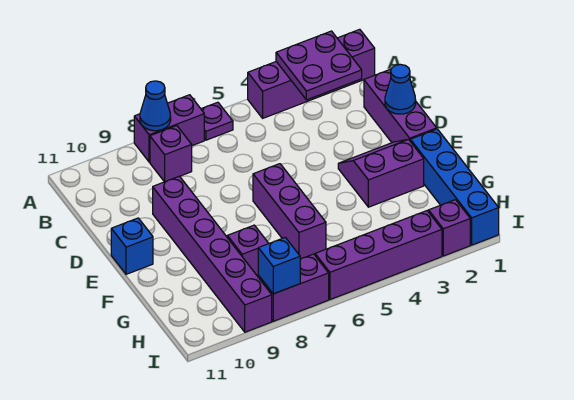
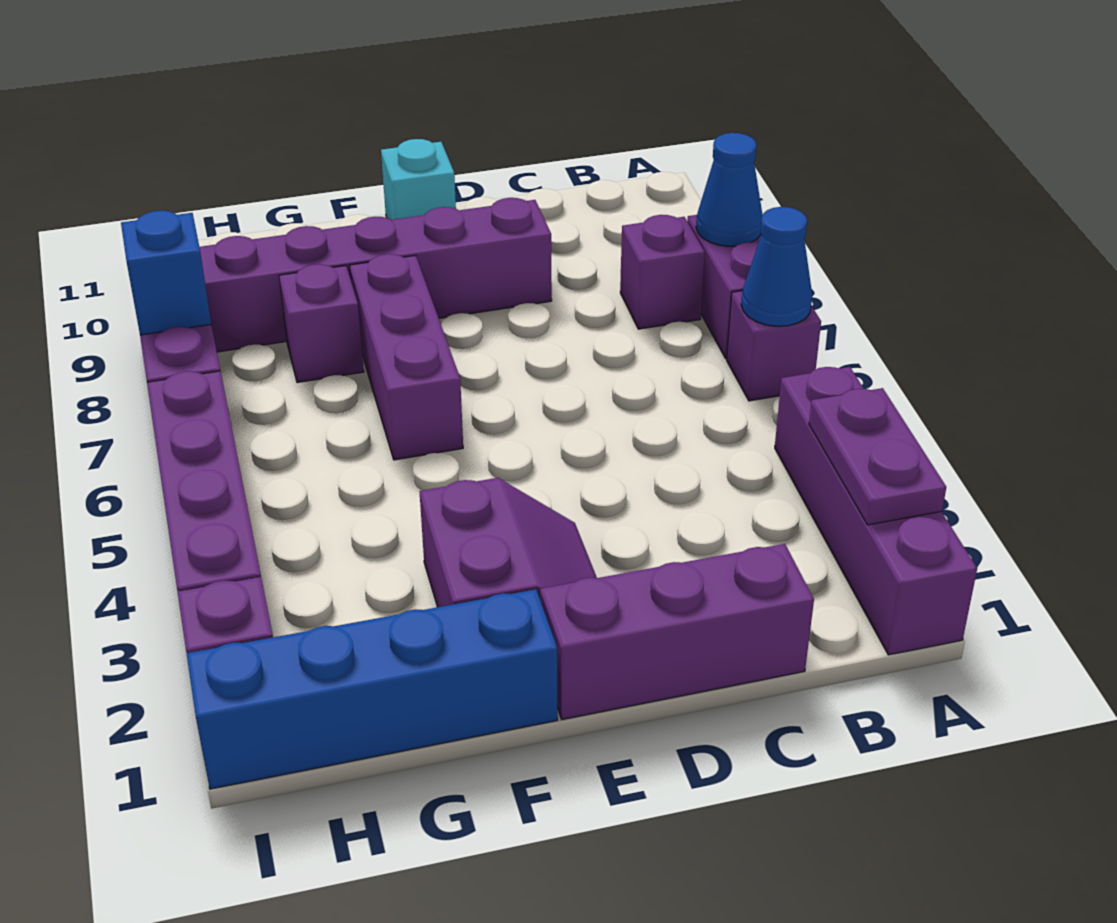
purple 2x2 plate [276,31,362,100] -> purple 1x2 plate [809,388,946,525]
purple 1x1 plate [201,102,233,140] -> purple 1x1 brick [727,291,821,401]
blue 1x1 cone [385,64,416,114] -> blue 1x1 cone moved to [741,207,812,326]
purple 1x3 brick [253,164,326,259] -> purple 1x3 brick turned to [350,254,463,460]
blue 1x1 brick [111,218,153,274] -> cyan 1x1 brick [381,139,456,220]

